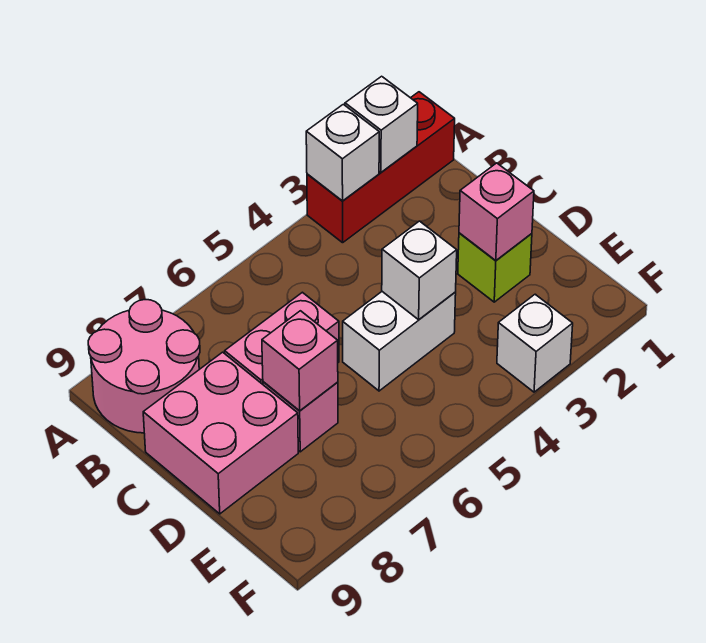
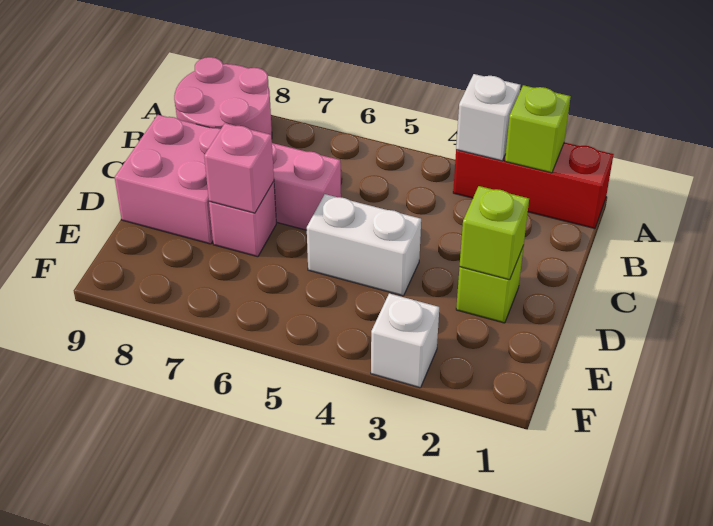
white 1x1 brick [345,76,418,172] -> lime 1x1 brick [505,85,571,173]
pink 1x1 brick [459,163,534,261] -> lime 1x1 brick [460,186,529,280]
white 1x1 brick [382,221,457,320] -> none

